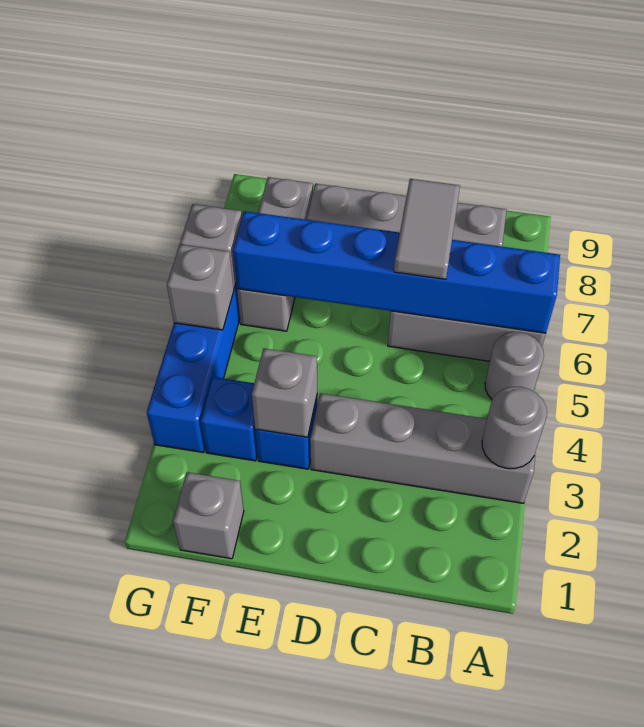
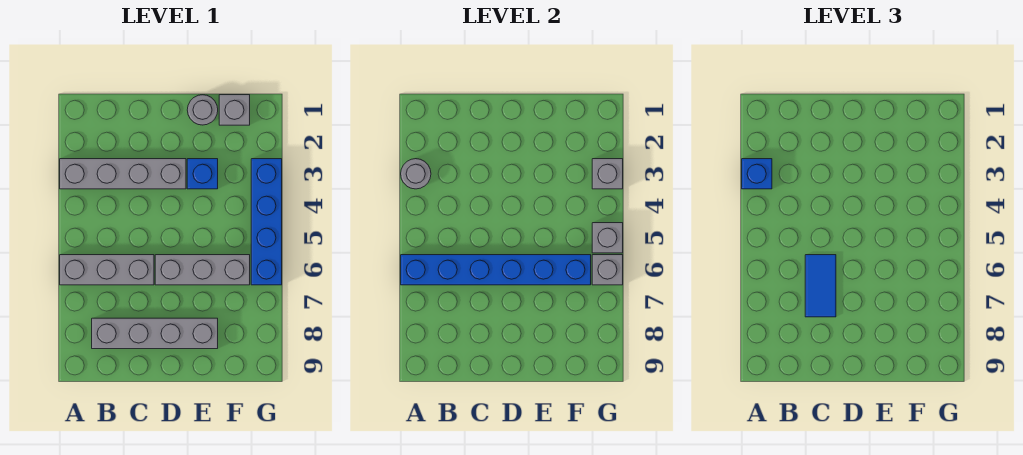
grey 1x1 round brick [485,332,544,399] -> grey 1x1 round brick moved to [187,95,218,125]
grey 1x2 tile [394,179,460,279] -> blue 1x2 tile [805,255,836,317]
grey 1x1 brick [252,348,317,437] -> grey 1x1 brick moved to [592,159,623,189]
blue 1x1 brick [201,377,258,461] -> blue 1x1 brick moved to [742,159,772,189]
grey 1x3 brick [237,177,313,331] -> grey 1x3 brick turned to [155,255,250,285]

